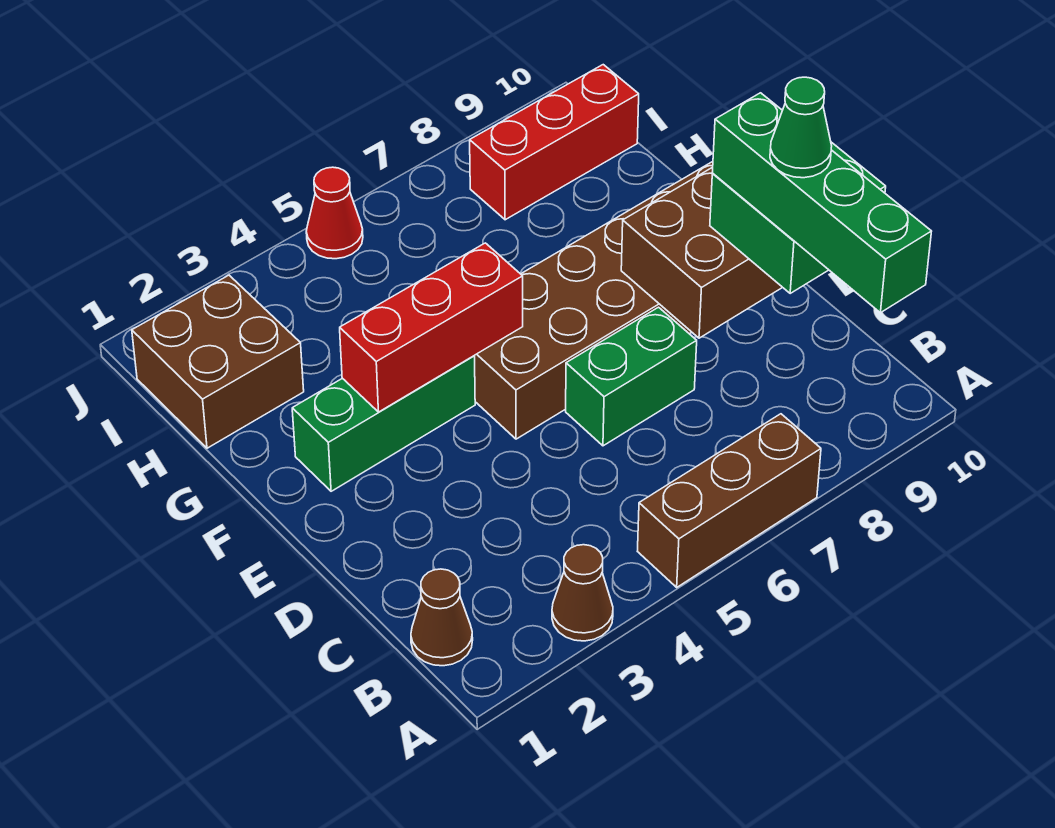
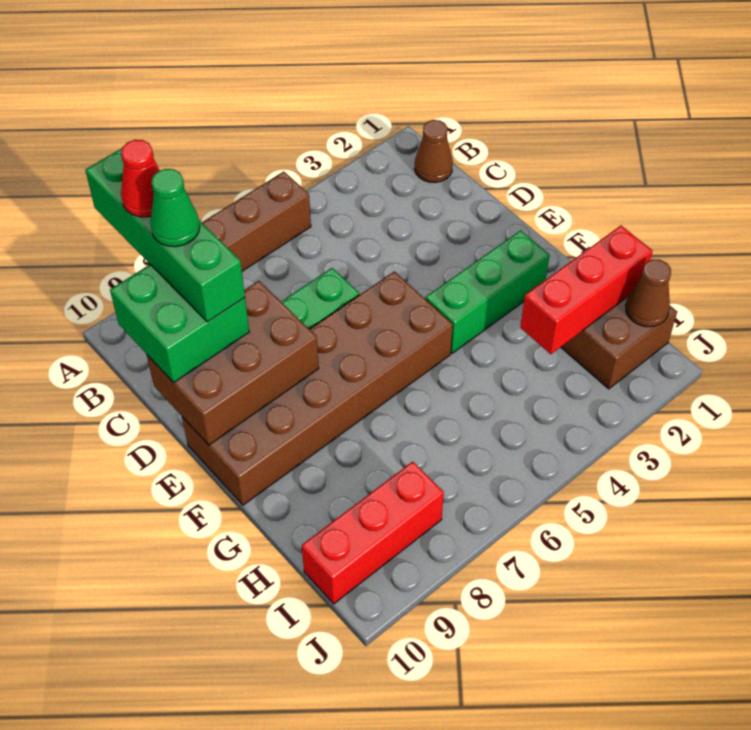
brown 1x1 cone [552,545,613,641] -> brown 1x1 cone moved to [626,259,671,327]
red 1x3 brick [340,243,523,412] -> red 1x3 brick moved to [520,226,653,354]
red 1x1 cone [306,167,363,259] -> red 1x1 cone moved to [121,140,160,217]

